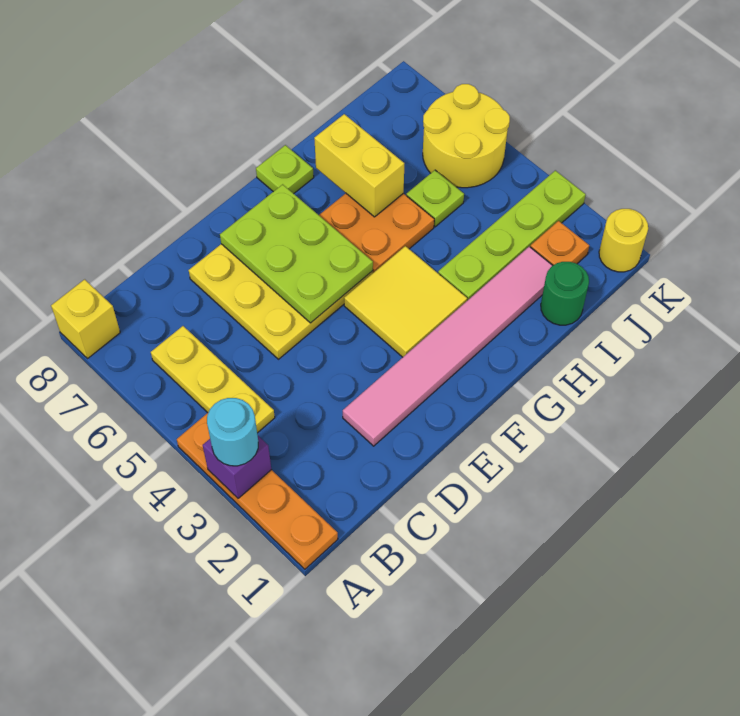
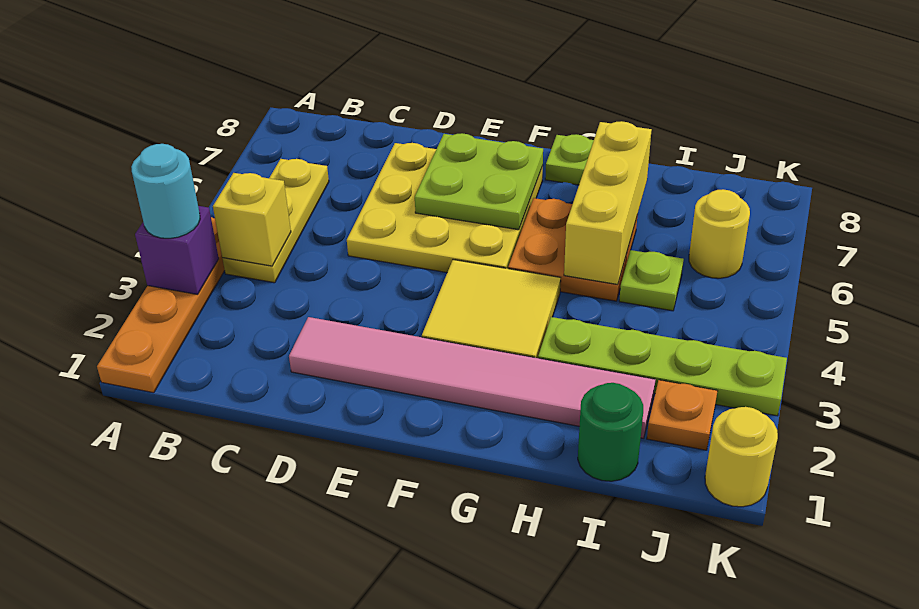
yellow 1x1 brick [51,279,120,359] -> yellow 1x1 brick moved to [213,173,291,266]
lime 2x3 plate [220,184,373,323] -> lime 2x2 plate [415,133,543,230]
yellow 1x2 brick [314,114,404,217] -> yellow 1x3 brick [564,121,652,285]
yellow 2x2 round brick [423,84,510,188] -> yellow 1x1 round brick [689,189,750,278]

